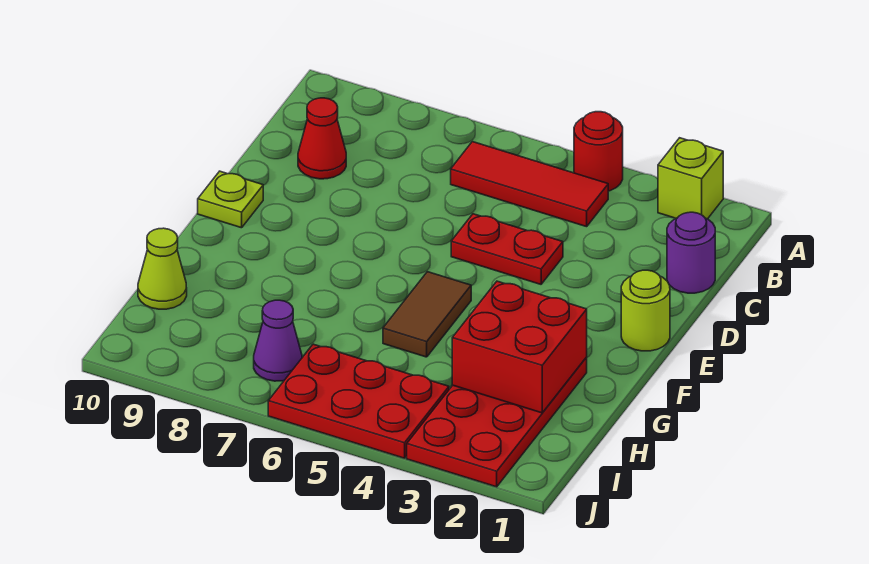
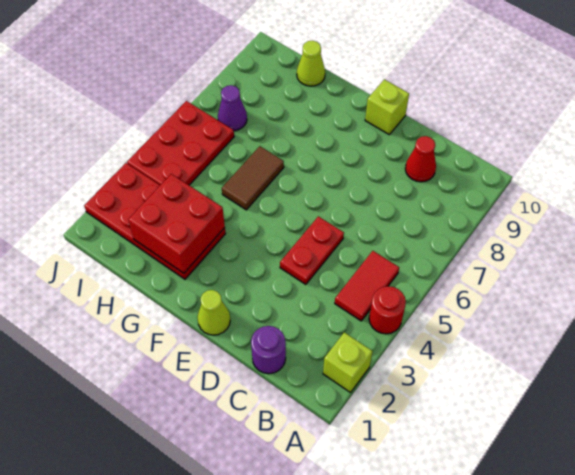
red 1x3 tile [451,142,608,227] -> red 1x2 tile [335,251,399,321]
lime 1x1 round brick [621,270,670,351] -> lime 1x1 cone [197,290,230,335]
lime 1x1 plate [198,171,263,228] -> lime 1x1 brick [365,79,409,134]
brown 1x2 tile [383,272,471,357] -> brown 1x2 tile turned to [222,146,284,210]

